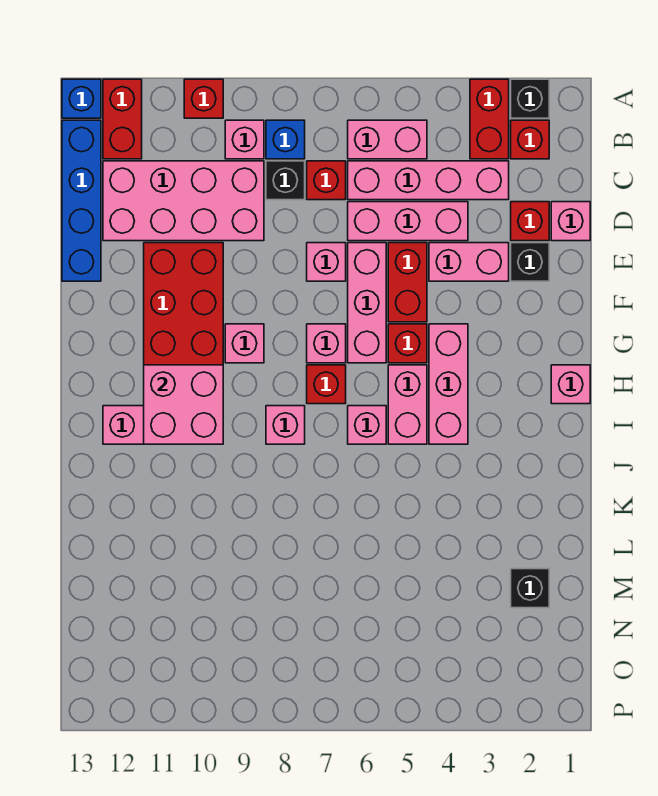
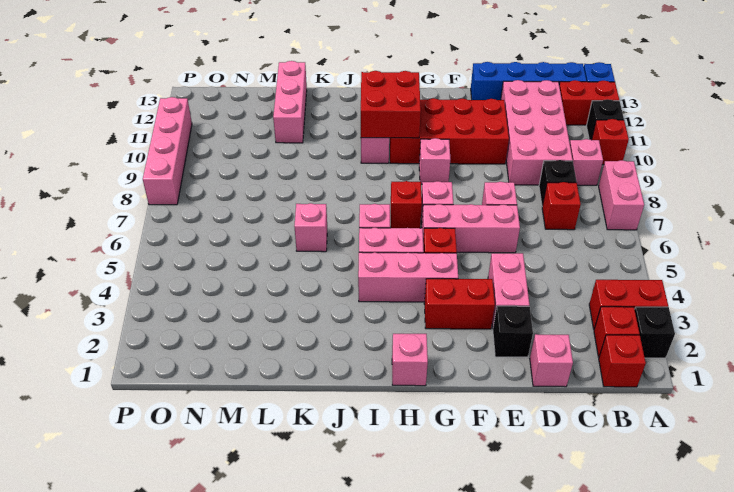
pink 1x2 brick [348,120,427,159] -> pink 1x2 brick moved to [599,160,644,230]
blue 1x1 brick [266,120,305,159] -> none
pink 1x4 brick [348,161,509,200] -> pink 1x4 brick moved to [143,97,192,205]
red 1x1 brick [511,202,549,241] -> red 1x1 brick moved to [599,335,646,387]
pink 1x3 brick [348,202,468,241] -> pink 1x3 brick moved to [273,61,307,143]
red 1x2 brick [388,243,427,322] -> red 1x2 brick moved to [424,279,495,329]
pink 2x2 brick [144,365,223,444] -> red 2x2 brick [361,71,421,138]
pink 1x1 brick [266,406,305,444] -> pink 1x1 brick moved to [294,203,327,252]
black 1x1 brick [511,569,549,608] -> black 1x1 brick moved to [587,99,624,140]

